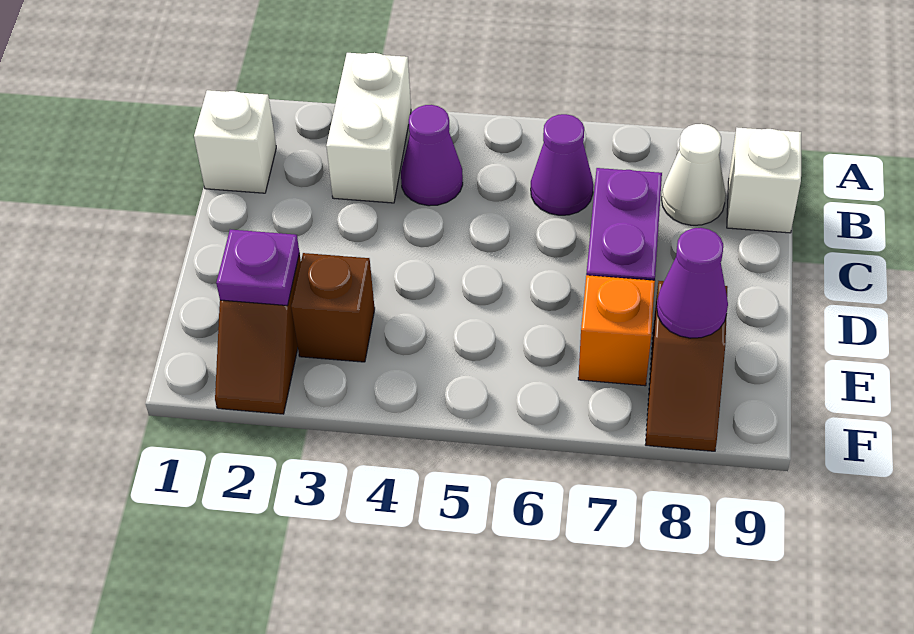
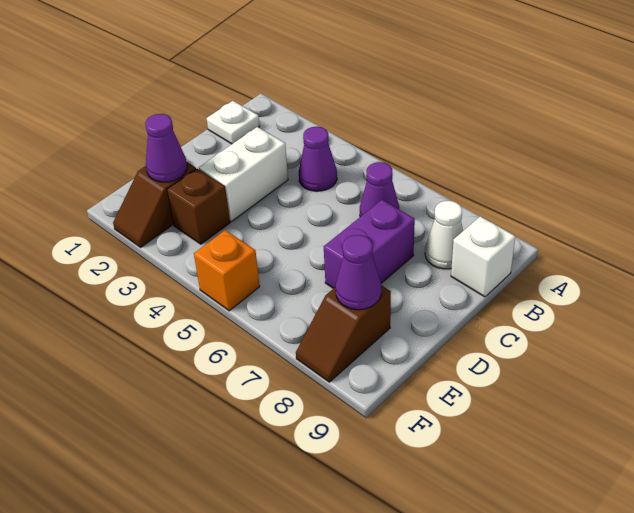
white 1x2 brick [326,53,411,203] -> white 1x2 brick moved to [199,127,288,222]
white 1x1 brick [194,90,276,193] -> white 1x1 plate [207,101,260,144]
purple 1x1 plate [216,230,299,306] -> purple 1x1 cone [145,114,187,182]
orange 1x1 brick [578,275,655,386] -> orange 1x1 brick moved to [194,230,260,311]

